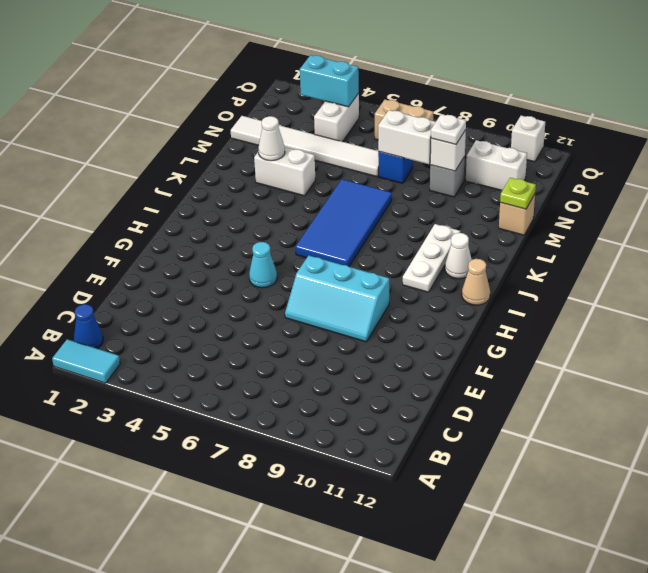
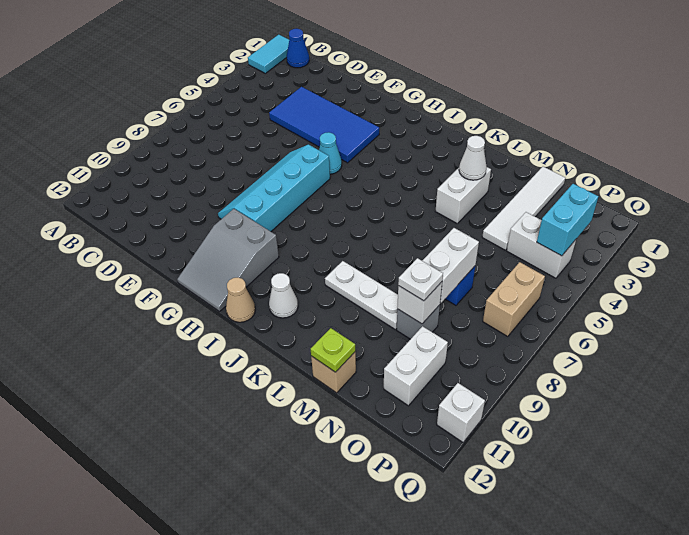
cyan 2x3 slope [285,255,389,342] -> cyan 2x4 slope [218,144,330,231]
none -> grey 2x3 slope [177,209,279,311]
blue 2x4 tile [296,179,392,266] -> blue 2x4 tile moved to [269,87,379,163]
white 1x3 plate [403,224,460,292] -> white 1x3 plate moved to [325,261,398,329]
white 1x6 tile [231,116,379,177] -> white 1x4 tile [482,167,565,250]

